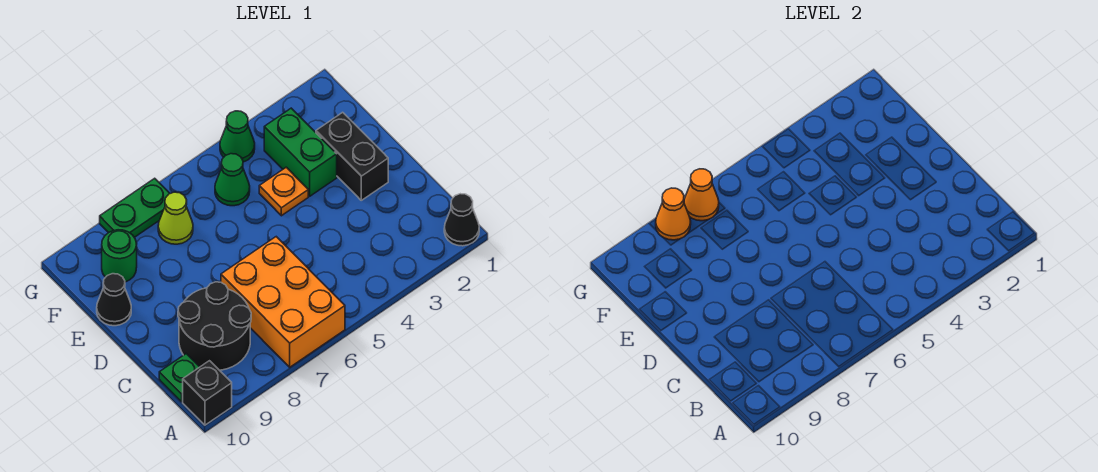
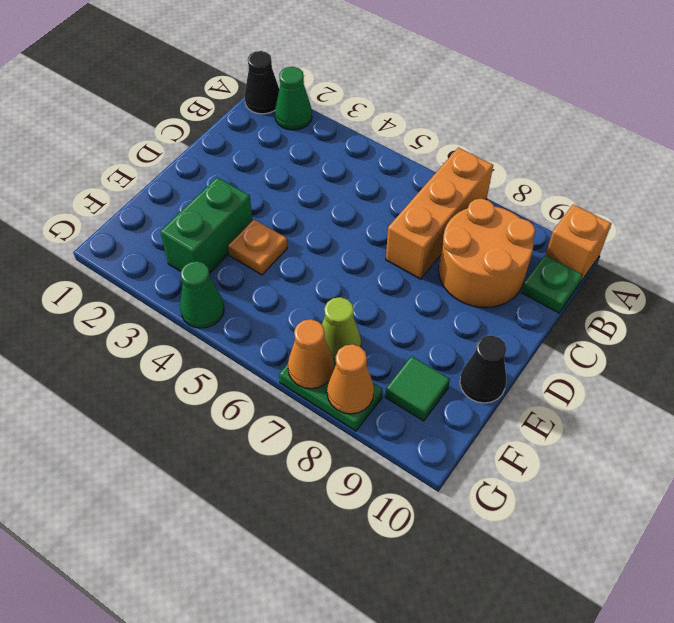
orange 2x3 brick [221,237,345,367] -> orange 1x3 brick [386,148,493,279]
black 1x1 brick [183,361,232,425] -> orange 1x1 brick [546,205,611,283]
black 2x2 round brick [178,282,251,370] -> orange 2x2 round brick [439,199,535,308]
black 1x2 brick [316,112,388,200] -> none
green 1x1 cone [215,154,250,206] -> green 1x1 cone moved to [275,67,312,130]
green 1x1 round brick [102,230,137,282] -> green 1x1 tile [385,356,450,421]

